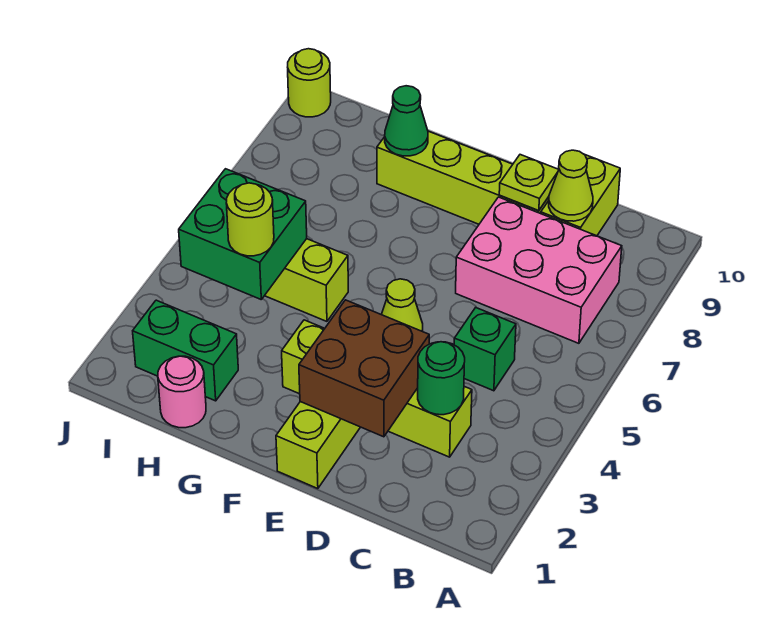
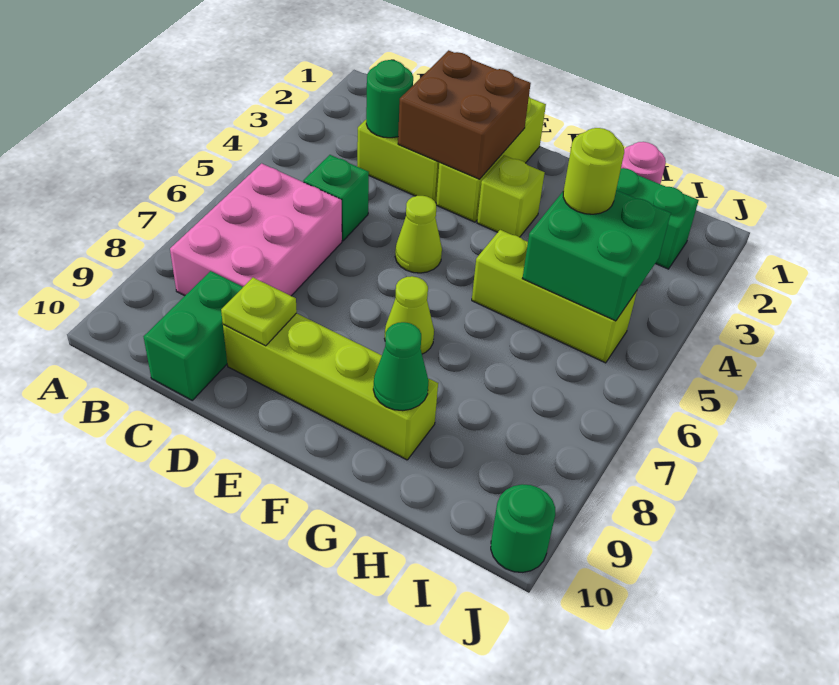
pink 2x3 brick [456,197,622,343] -> pink 2x3 brick turned to [170,163,342,296]
lime 1x2 brick [541,154,620,236] -> green 1x2 brick [144,271,243,400]
lime 1x1 cone [549,150,593,221] -> lime 1x1 cone moved to [384,276,434,354]
lime 1x1 round brick [288,49,331,117] -> green 1x1 round brick [491,484,555,572]

